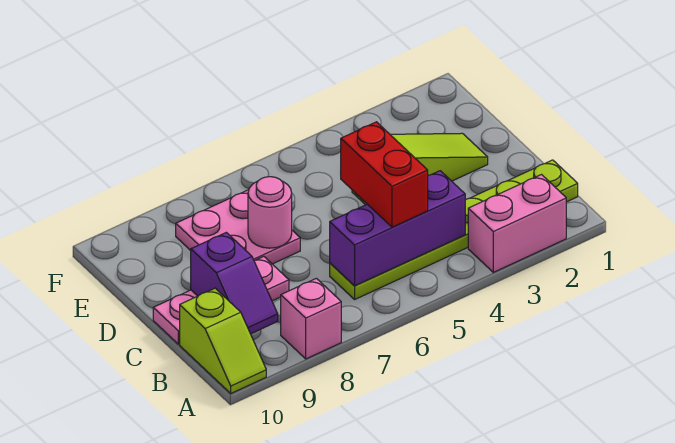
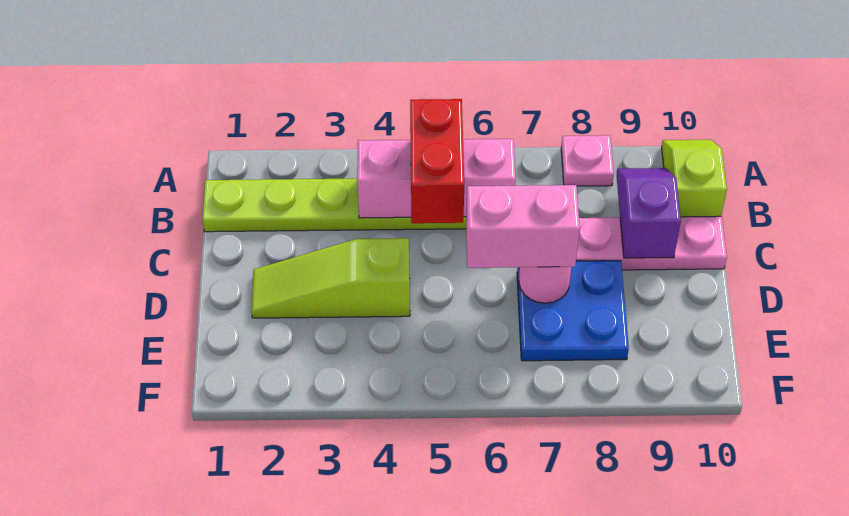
pink 1x2 brick [468,175,566,272] -> pink 1x2 brick moved to [466,185,580,268]
pink 1x1 brick [281,278,341,359] -> pink 1x1 plate [561,135,614,186]
purple 1x3 brick [330,171,465,286] -> pink 1x3 brick [357,139,516,218]
pink 2x2 plate [176,190,300,264] -> blue 2x2 plate [517,261,629,361]

